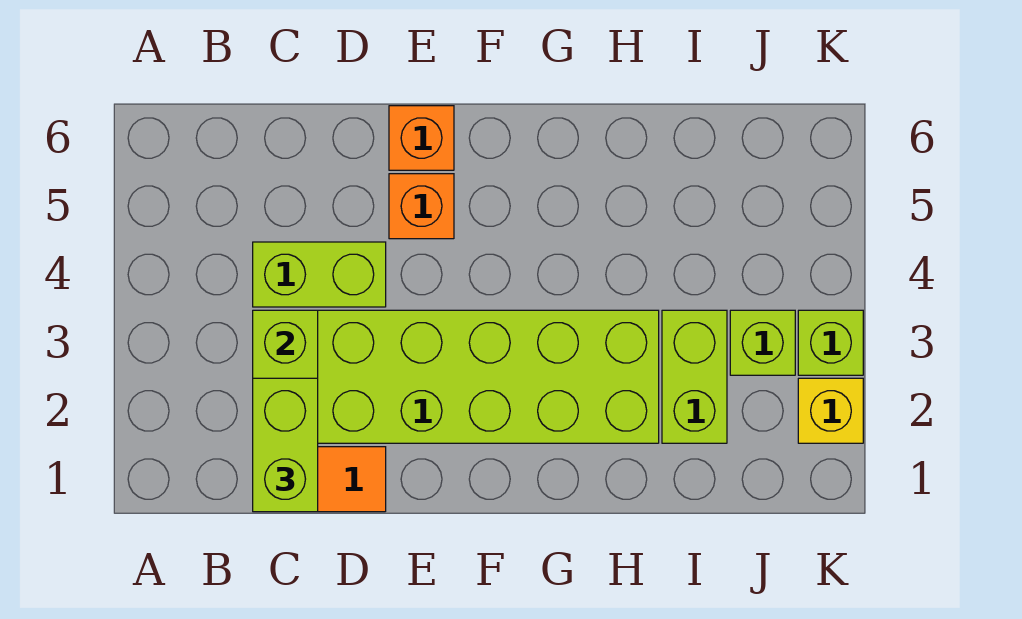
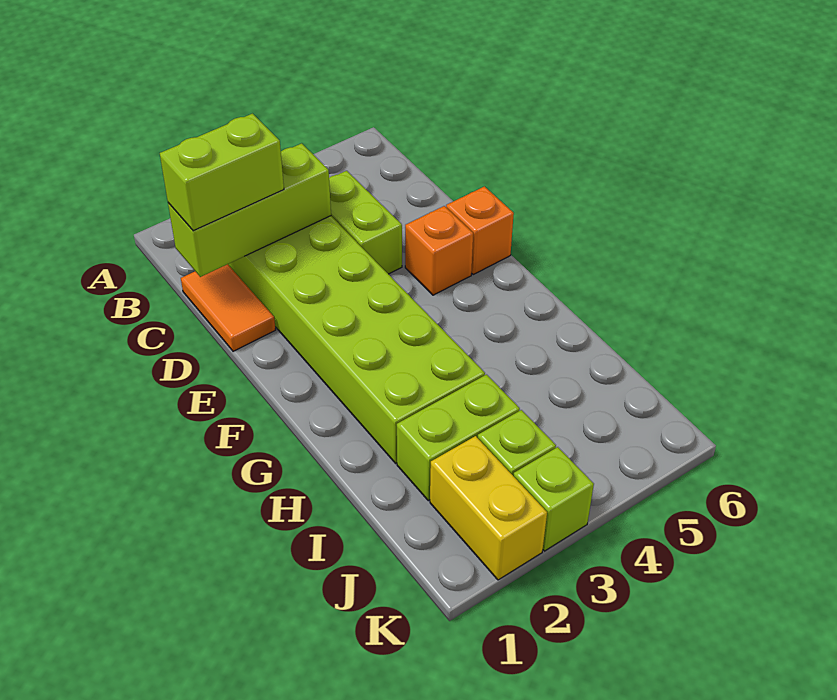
yellow 1x1 brick [798,378,863,443] -> yellow 1x2 brick [430,436,547,580]

